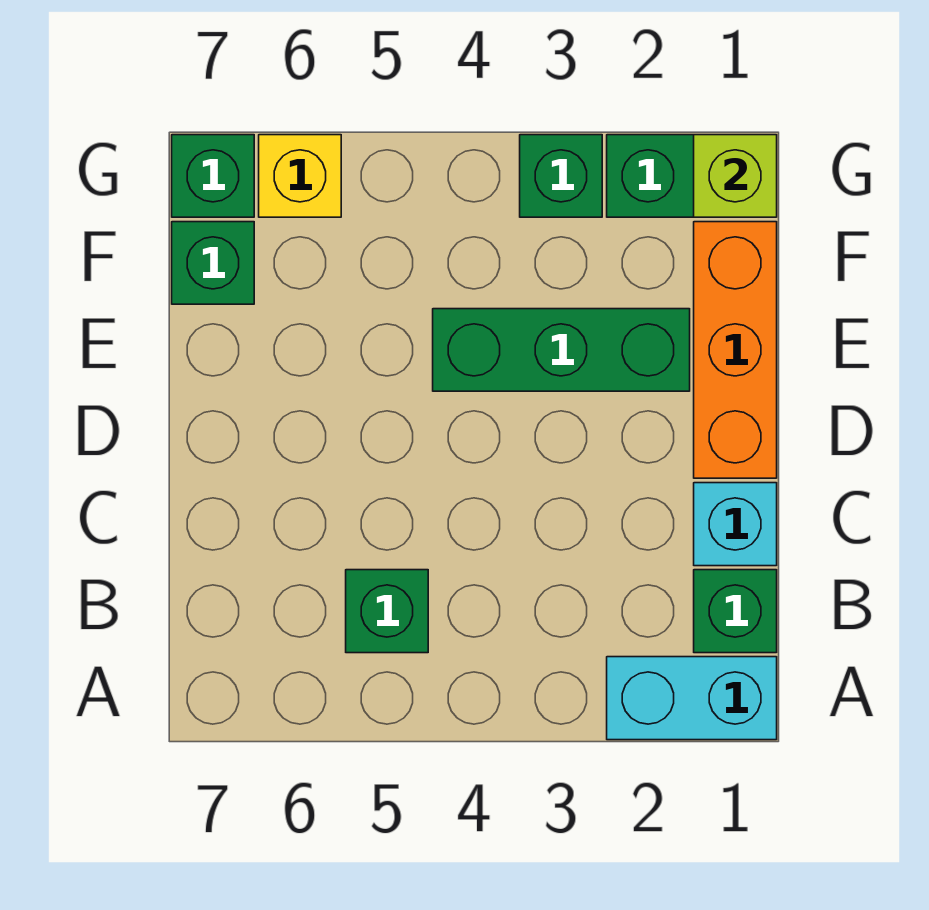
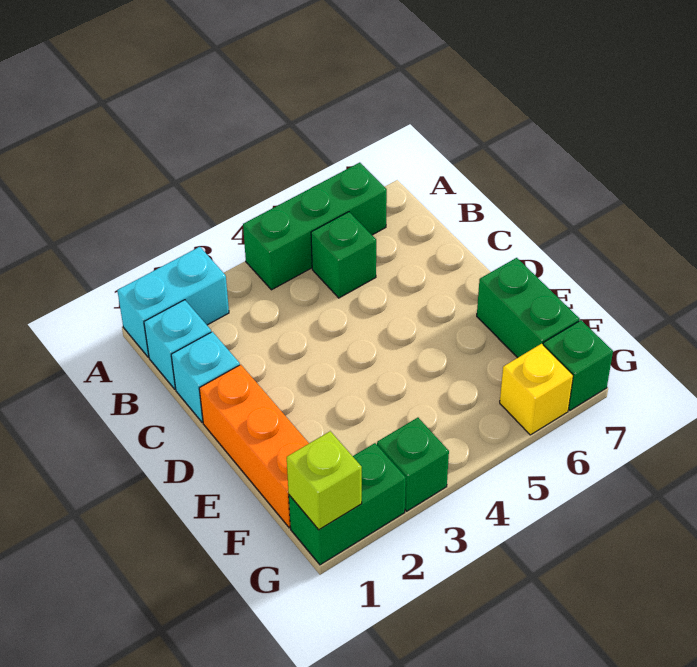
green 1x1 brick [694,570,777,653] -> cyan 1x1 brick [144,300,211,389]
green 1x3 brick [433,309,690,391] -> green 1x3 brick moved to [243,163,387,290]
green 1x1 brick [172,222,254,304] -> green 1x2 brick [477,258,579,358]

